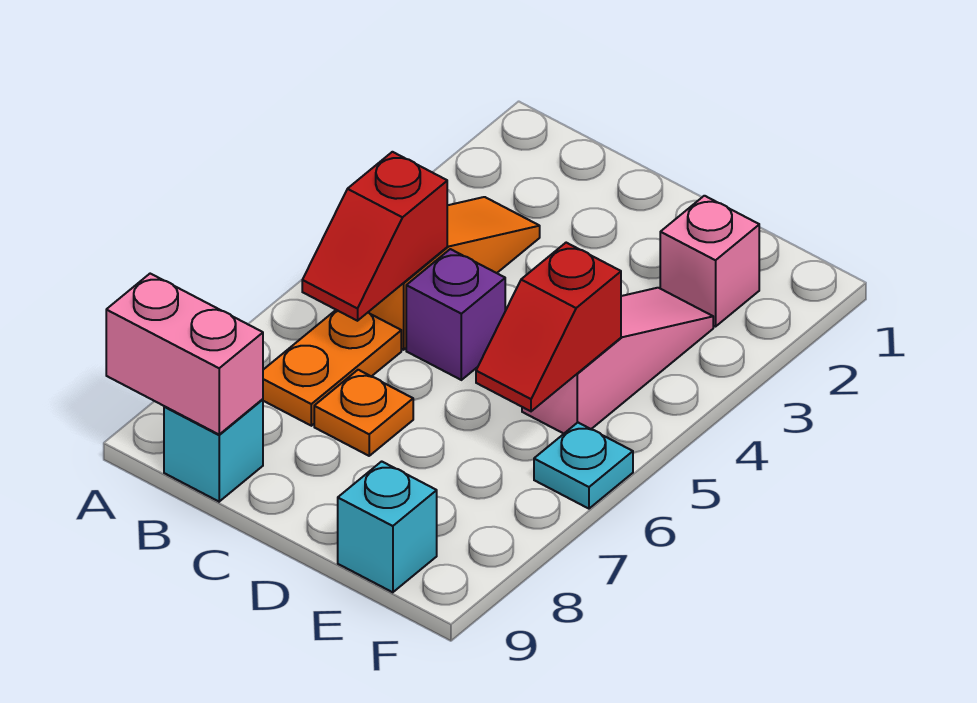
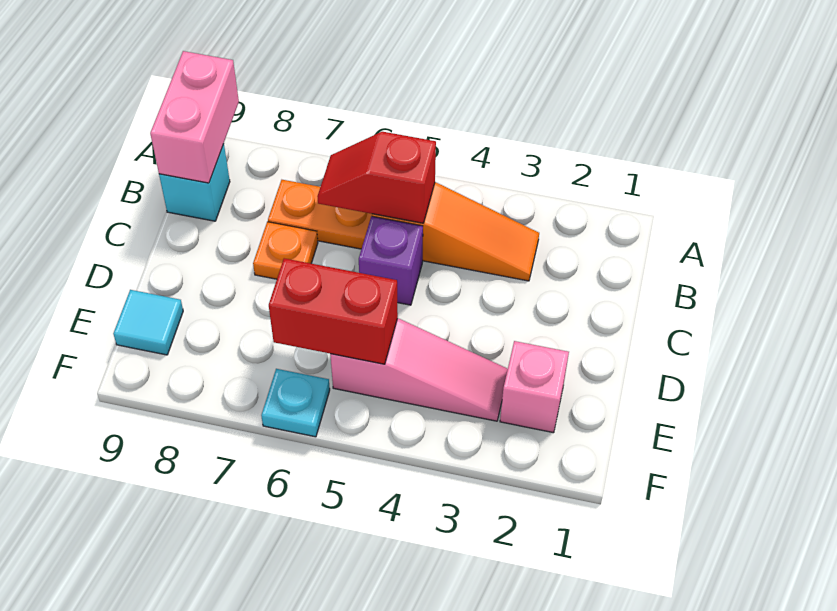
red 1x2 slope [476,243,621,411] -> red 1x2 brick [269,258,398,364]
cyan 1x1 brick [338,461,437,592] -> cyan 1x1 tile [113,290,183,355]

